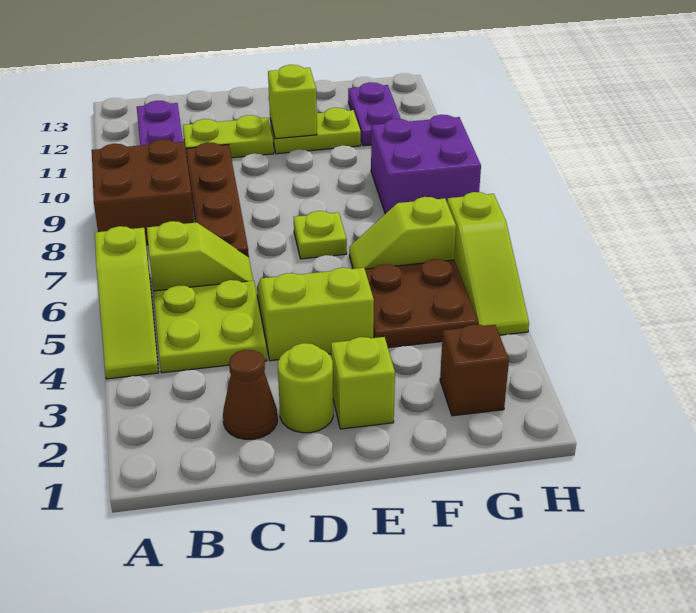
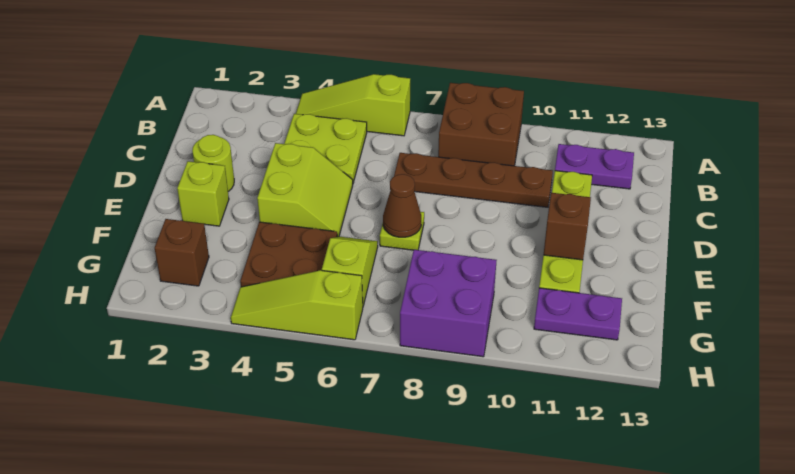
lime 1x2 slope [147,221,253,291] -> none
brown 1x1 cone [223,350,277,439] -> brown 1x1 cone moved to [383,174,421,237]
lime 1x1 brick [268,65,317,139] -> brown 1x1 brick [544,193,591,260]

